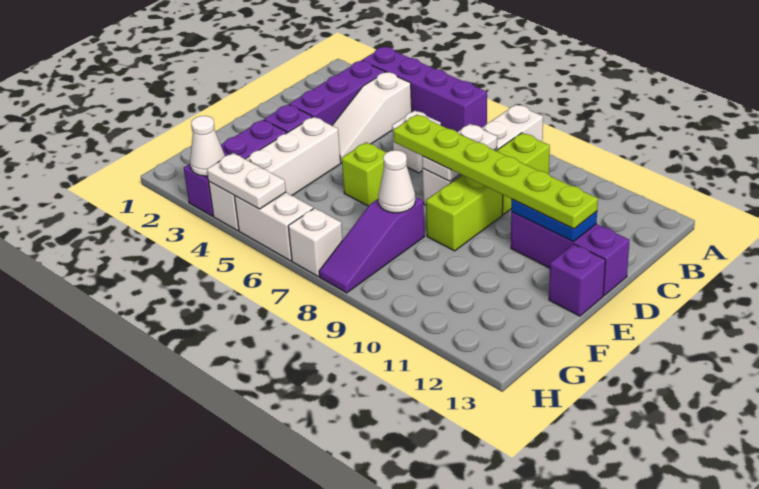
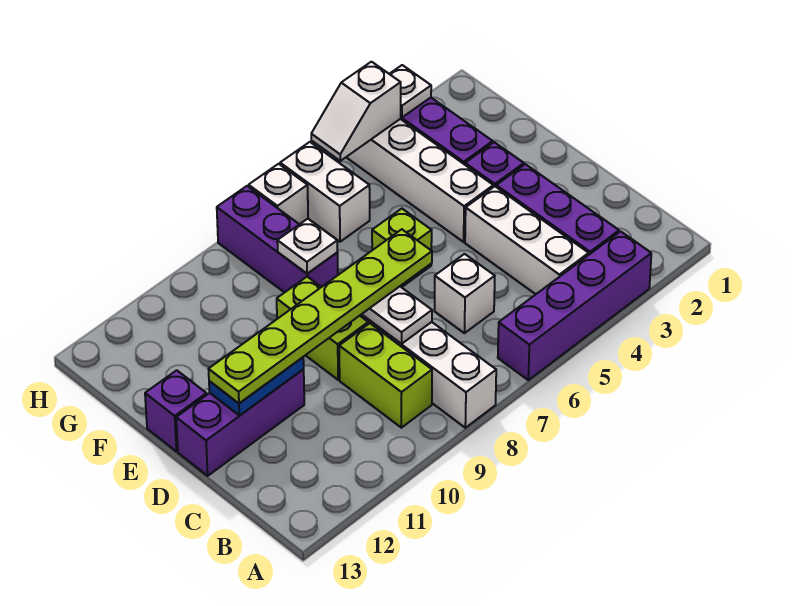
white 1x3 slope [332,72,412,163] -> white 1x3 brick [465,186,589,294]
purple 1x3 slope [319,197,424,293] -> purple 1x3 brick [217,186,338,293]
white 1x1 cone [378,150,415,213] -> white 1x1 plate [277,219,337,274]
white 1x1 cone [190,116,225,176] -> white 1x1 plate [390,65,431,117]
white 1x2 plate [207,153,286,209] -> white 1x2 slope [311,62,401,161]
white 1x2 brick [235,192,313,261] -> white 1x2 brick turned to [280,142,370,242]

